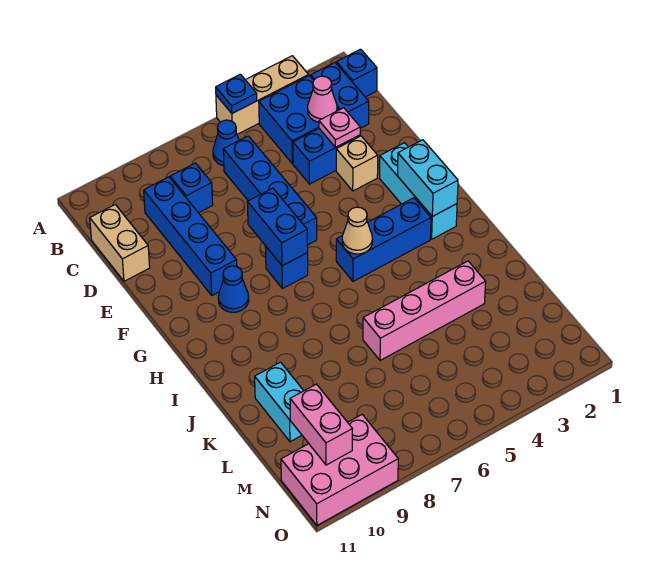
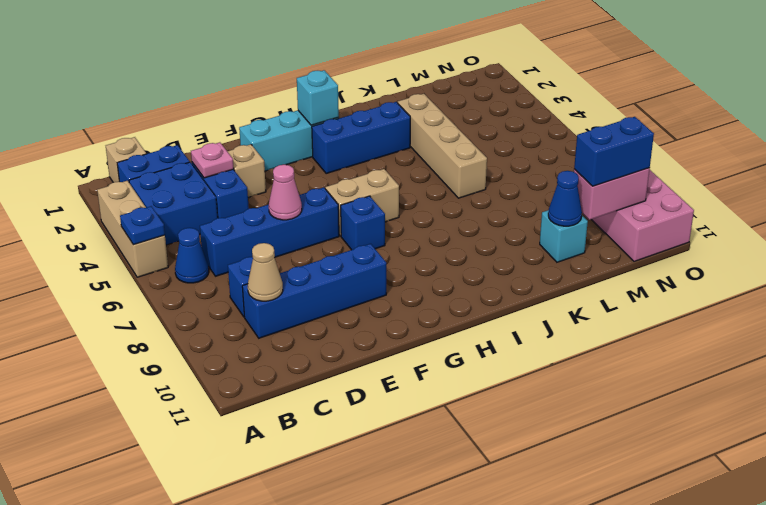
blue 1x1 brick [336,49,377,97] -> tan 1x1 brick [106,137,146,182]
pink 1x1 cone [308,76,337,122] -> pink 1x1 cone moved to [269,165,302,220]
tan 1x2 brick [90,205,150,281] -> tan 1x2 brick moved to [325,169,399,236]
blue 1x2 brick [247,188,308,266] -> blue 1x2 brick moved to [574,117,654,186]
cyan 1x2 brick [398,140,458,217] -> cyan 1x1 brick [297,70,339,125]
blue 1x1 cone [218,266,249,312] -> blue 1x1 cone moved to [548,171,582,226]
blue 1x3 brick [336,198,431,281] -> blue 1x3 brick turned to [312,102,410,174]
tan 1x1 cone [342,207,373,254] -> tan 1x1 cone moved to [248,243,283,301]
pink 1x4 brick [363,261,486,360] -> tan 1x4 brick [397,94,487,198]
cyan 1x2 brick [255,362,304,442] -> cyan 1x1 brick [540,210,588,262]

